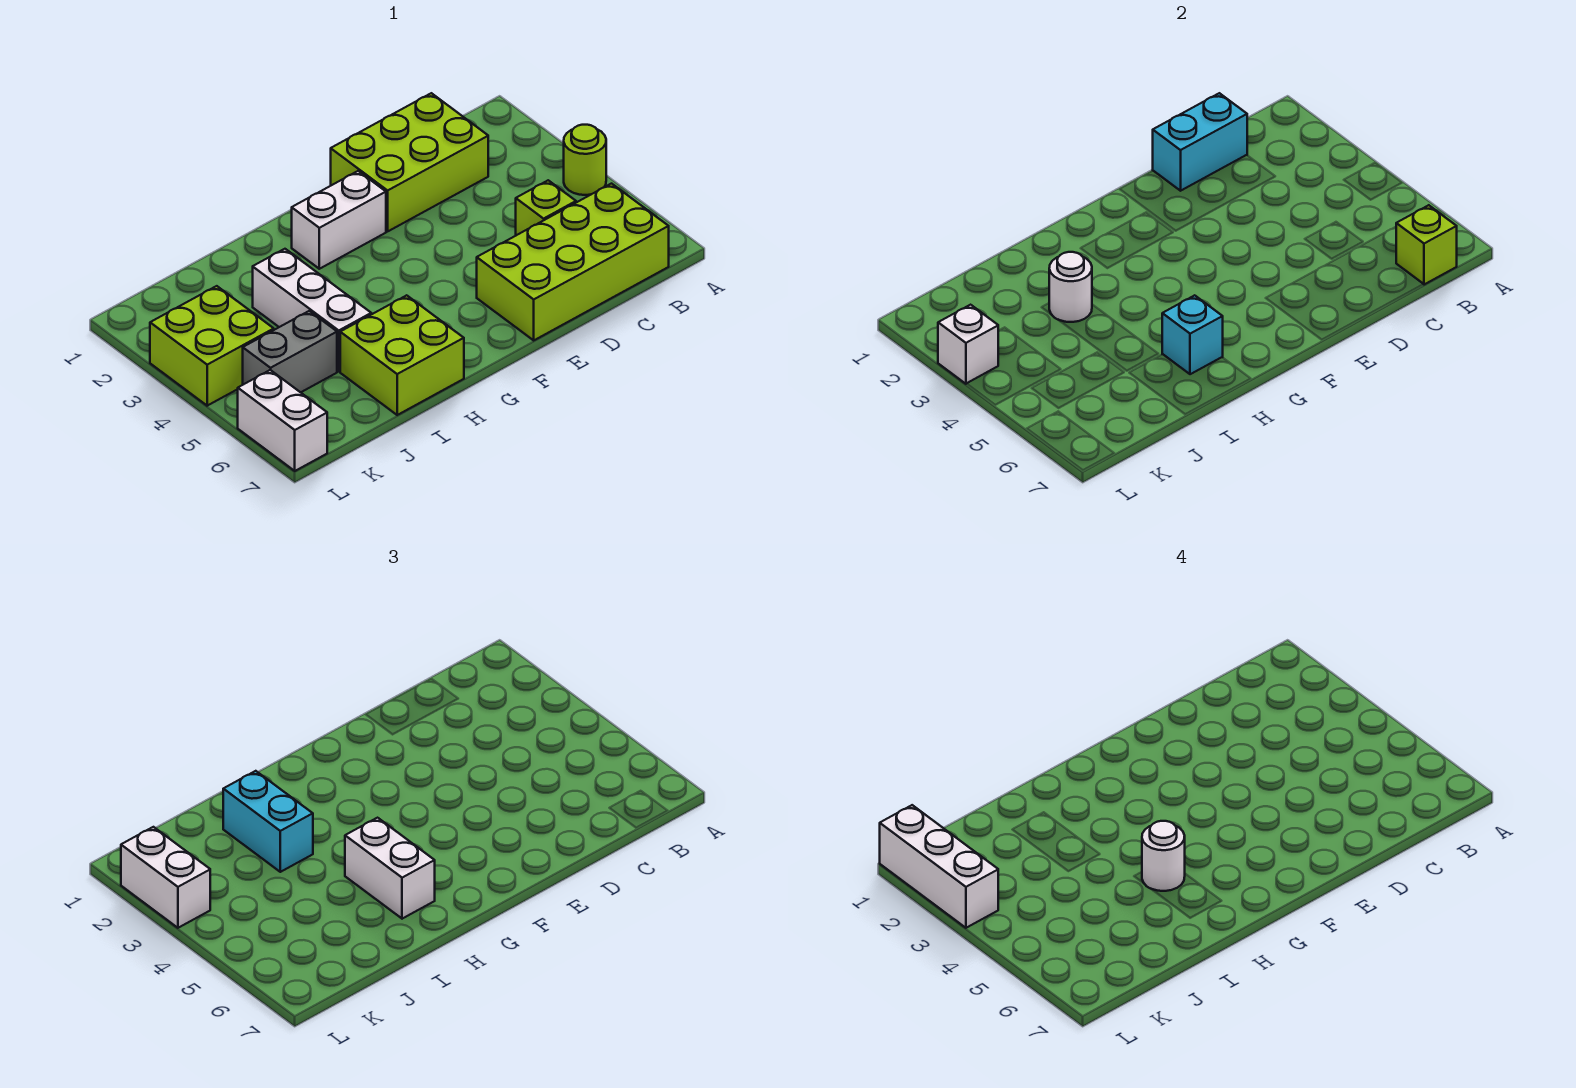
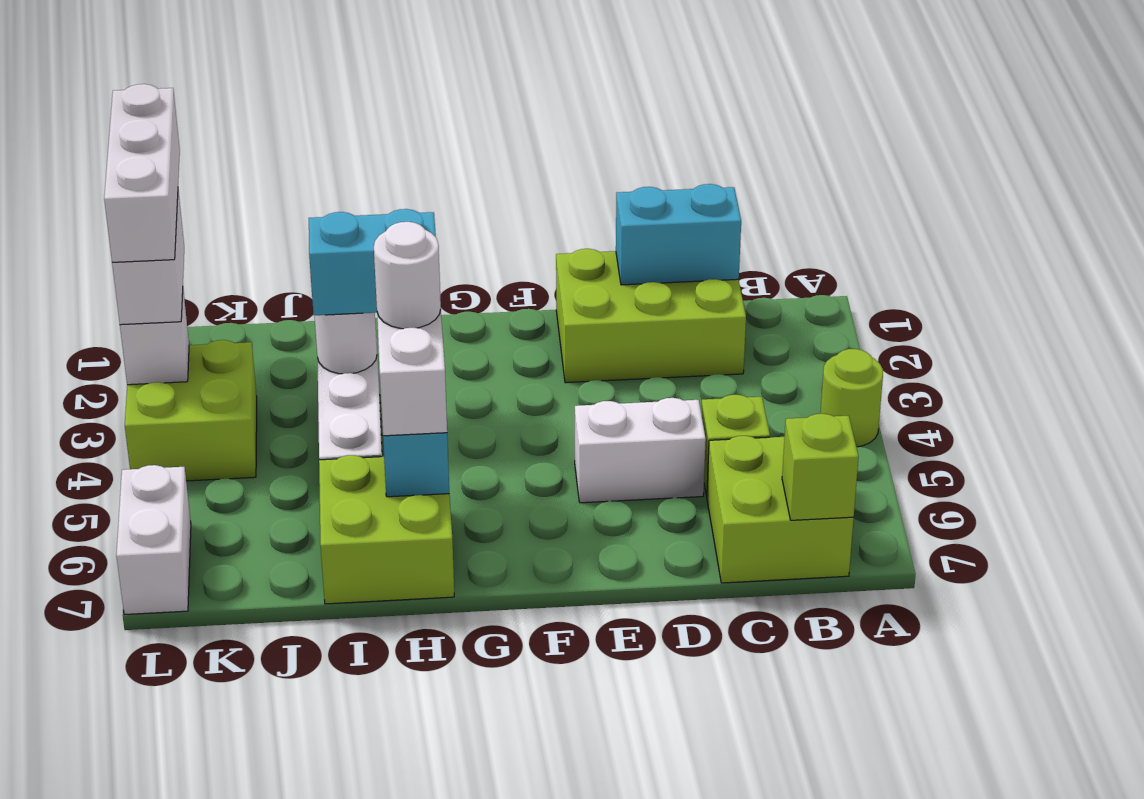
lime 2x4 brick [477,184,669,340] -> lime 2x2 brick [707,436,854,583]
white 1x2 brick [292,171,386,269] -> white 1x2 brick moved to [575,398,706,503]
cyan 1x2 brick [223,771,313,872] -> cyan 1x2 brick turned to [309,209,436,315]
grey 1x2 brick [243,311,337,392] -> none

